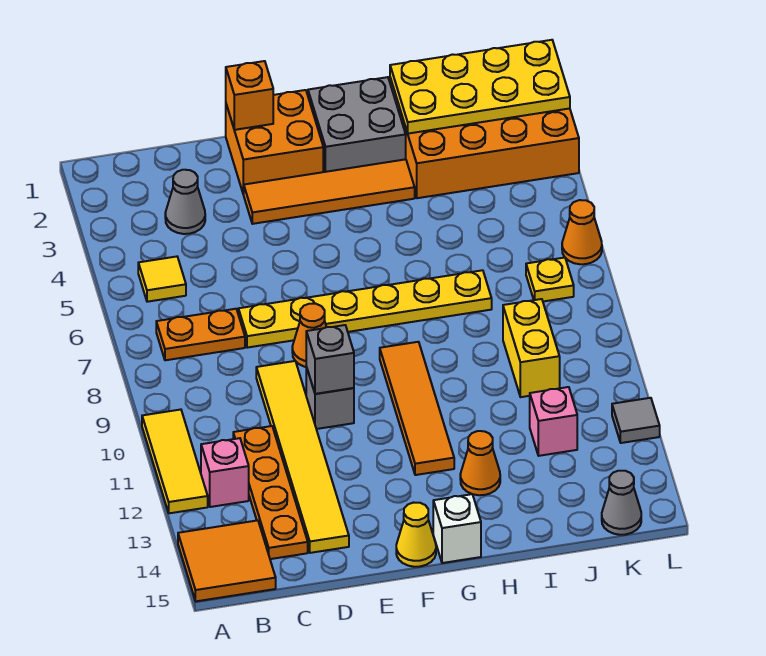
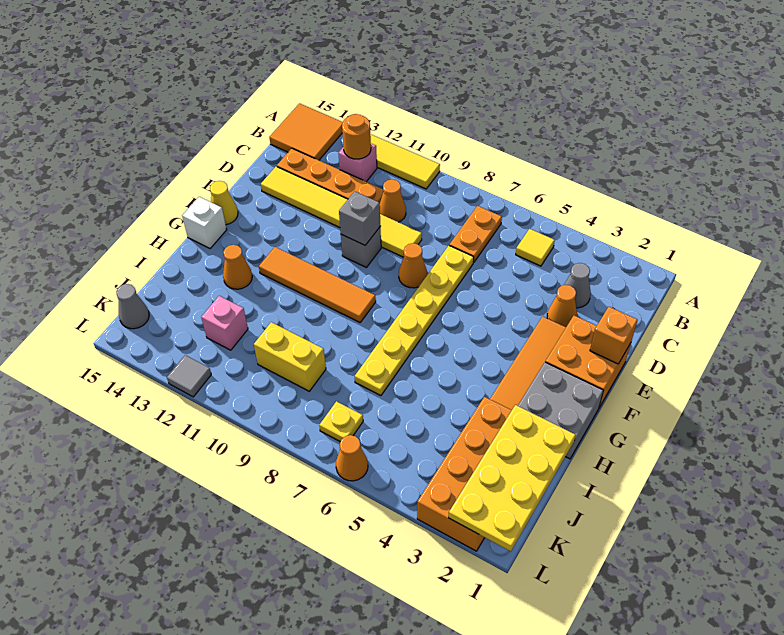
none -> orange 1x1 round brick [342,114,371,159]
none -> orange 1x1 cone [380,179,406,222]
none -> orange 1x1 cone [547,285,577,327]

